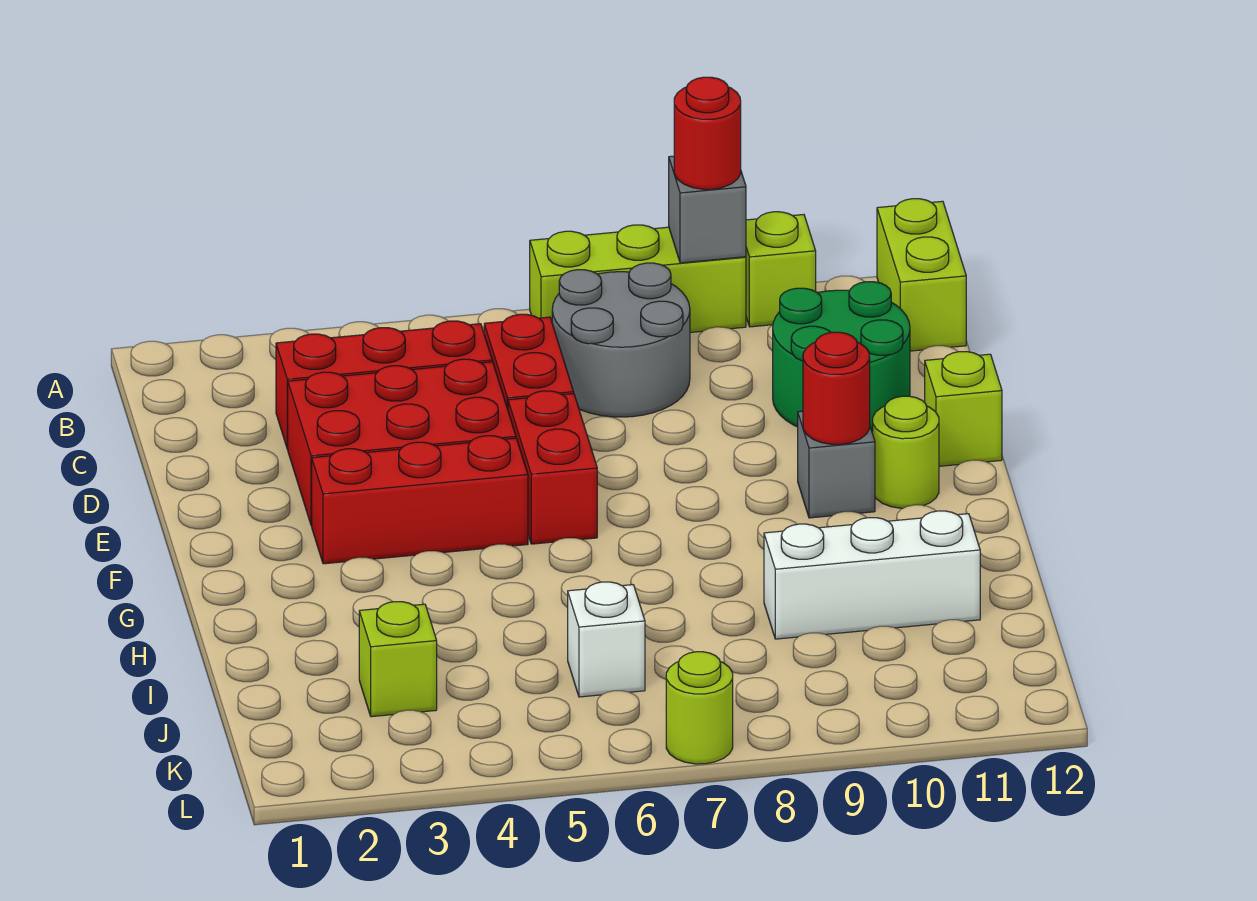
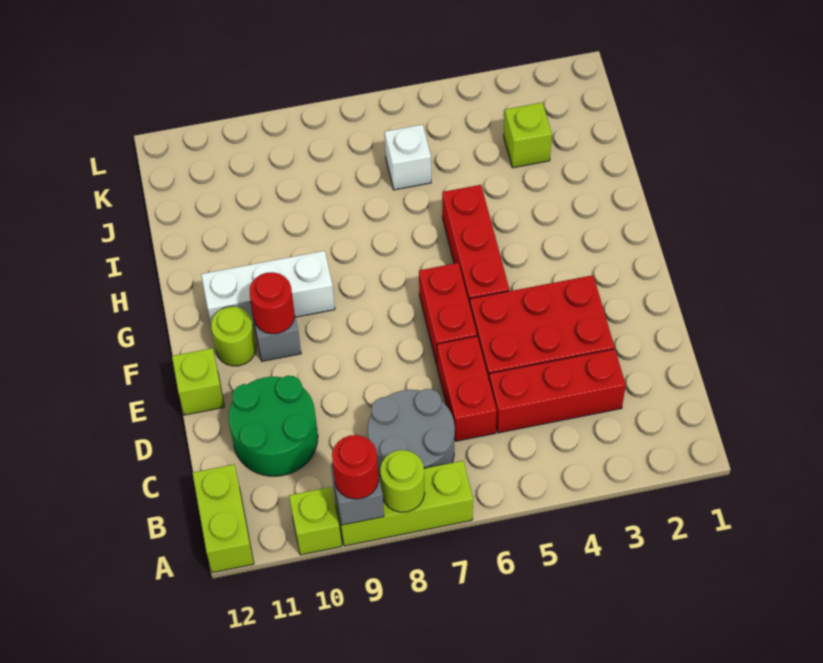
red 1x3 brick [312,436,528,564] -> red 1x3 brick turned to [442,185,509,305]
white 1x3 brick [764,511,980,639] -> white 1x3 brick moved to [201,251,335,325]
lime 1x1 round brick [666,652,733,764] -> lime 1x1 round brick moved to [380,450,425,512]

